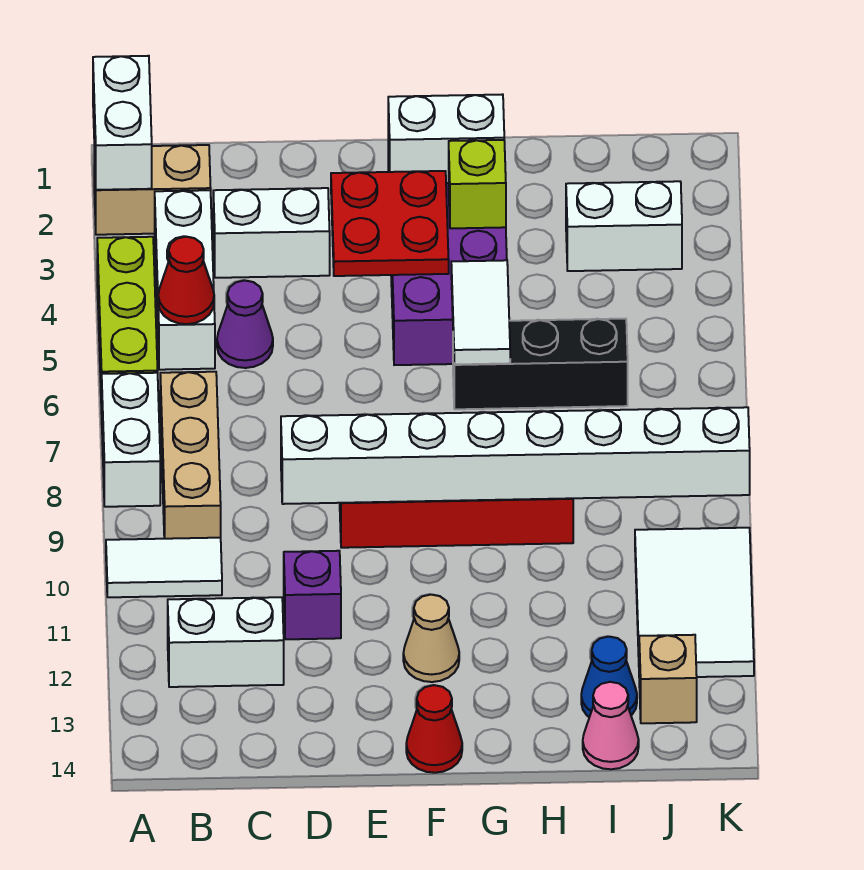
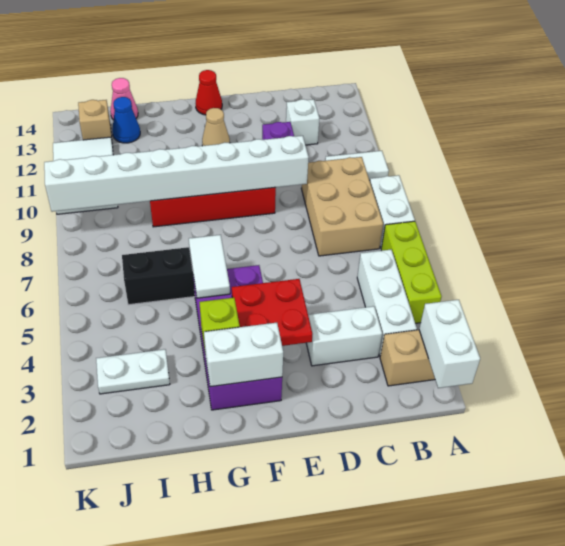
red 1x1 cone [158,237,214,324] -> none
tan 1x3 brick [160,372,221,539] -> tan 2x3 brick [301,157,383,256]
white 1x2 brick [168,597,284,687] -> white 1x1 brick [286,99,319,145]
purple 1x1 cone [217,280,273,368] -> none
white 1x2 brick [566,181,682,271] -> white 1x2 plate [96,349,170,394]

